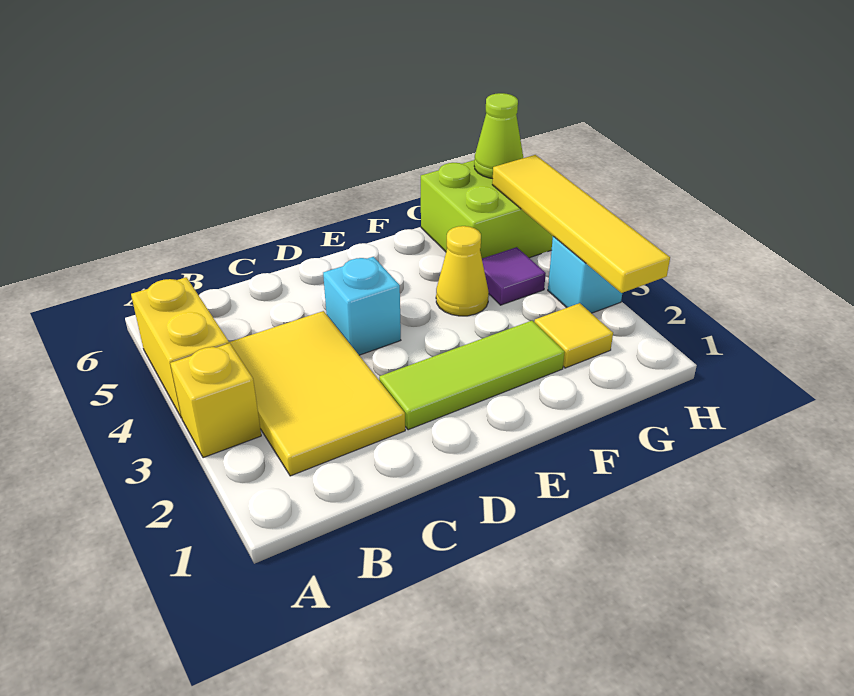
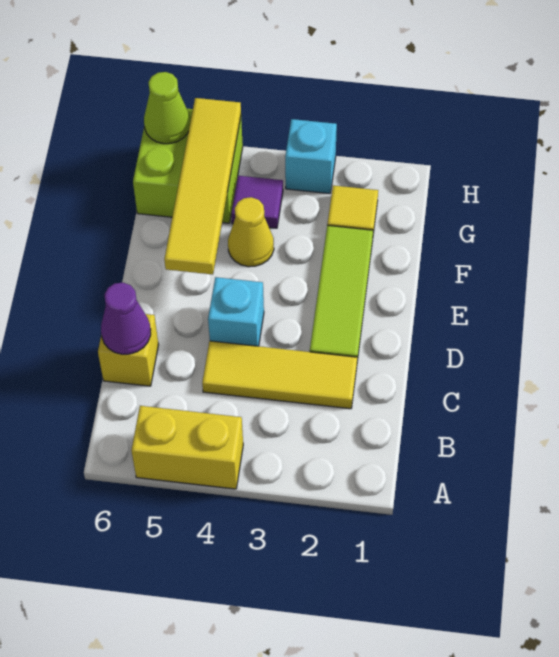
yellow 1x1 brick [170,343,261,458] -> yellow 1x1 brick moved to [98,314,159,386]
yellow 2x3 tile [229,311,405,476] -> yellow 1x3 tile [202,341,357,409]
none -> purple 1x1 cone [101,283,151,354]
yellow 1x4 tile [492,155,670,293] -> yellow 1x4 tile turned to [164,98,241,274]

